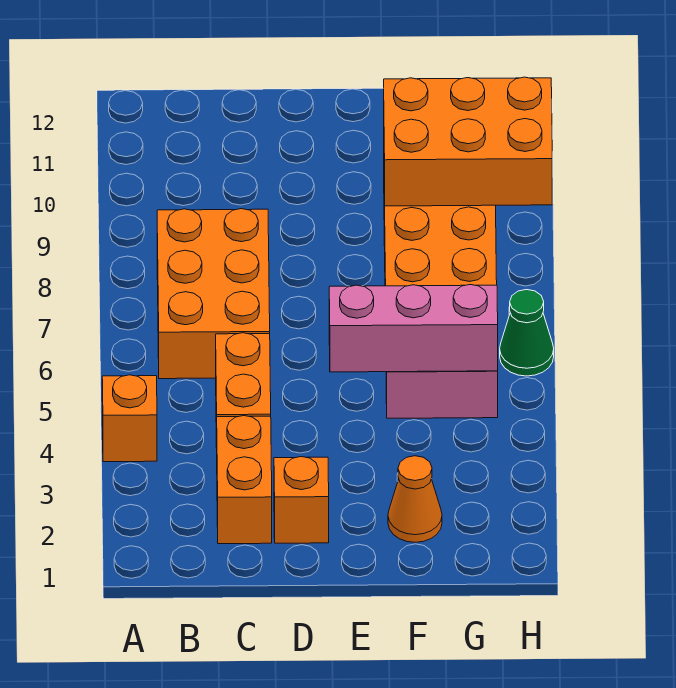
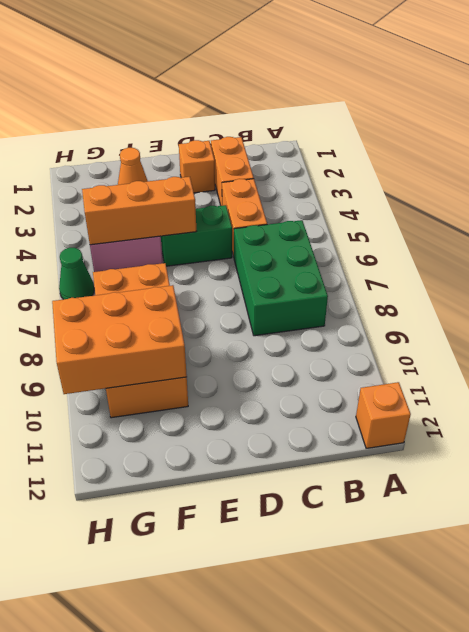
orange 1x1 brick [102,375,157,462] -> orange 1x1 brick moved to [356,382,411,448]
orange 2x3 brick [157,209,270,379] -> green 2x3 brick [234,220,328,336]
none -> green 1x2 brick [161,205,232,266]
pink 1x3 brick [329,285,498,372] -> orange 1x3 brick [82,177,196,245]

